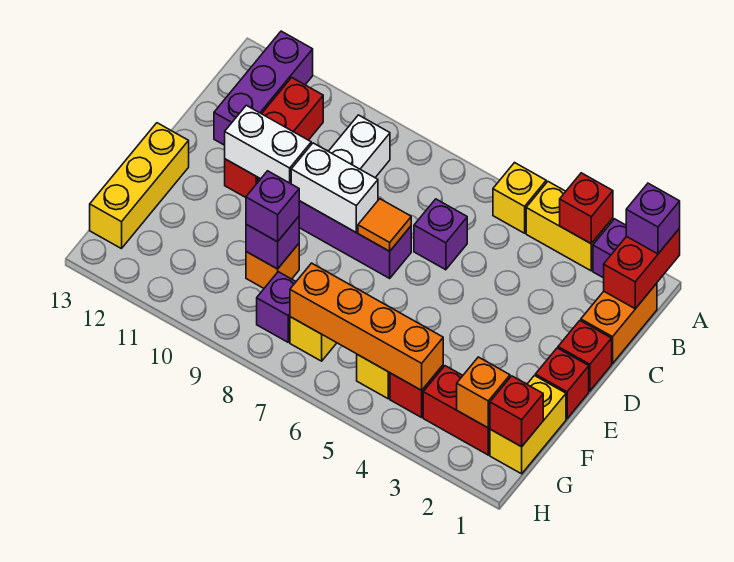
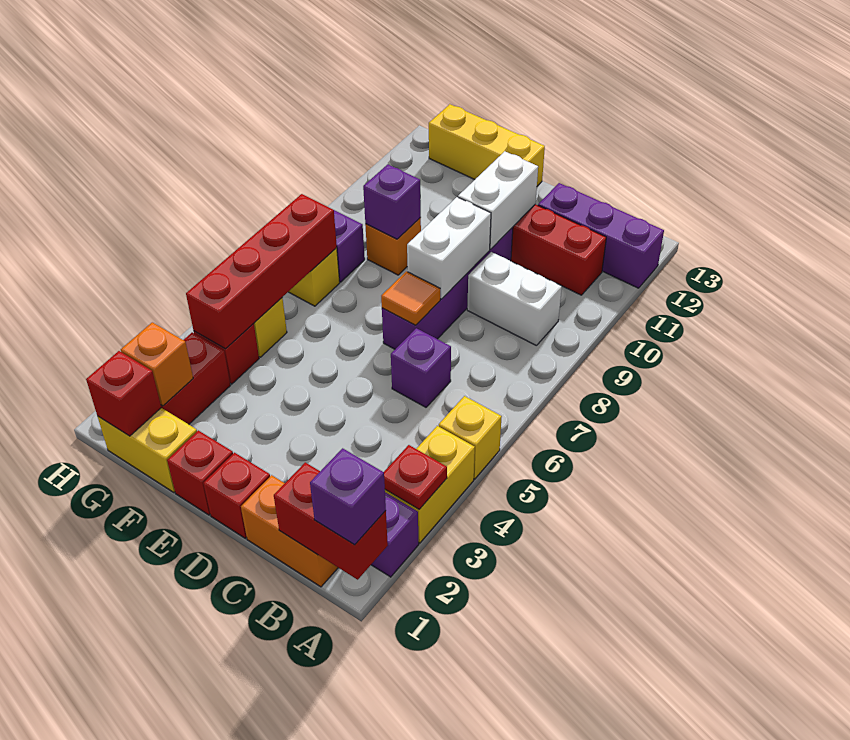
red 1x1 brick [560,173,613,244] -> red 1x1 plate [384,445,447,509]
purple 1x1 brick [246,171,299,242] -> none
orange 1x4 brick [290,263,443,390] -> red 1x4 brick [186,194,337,349]

